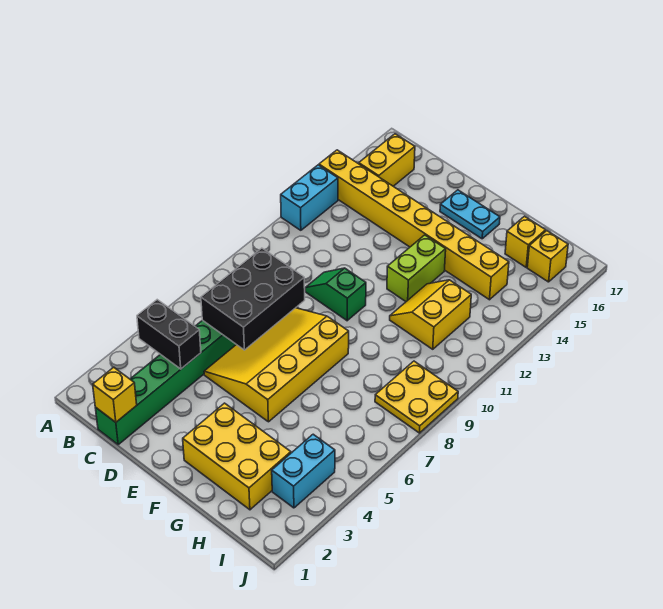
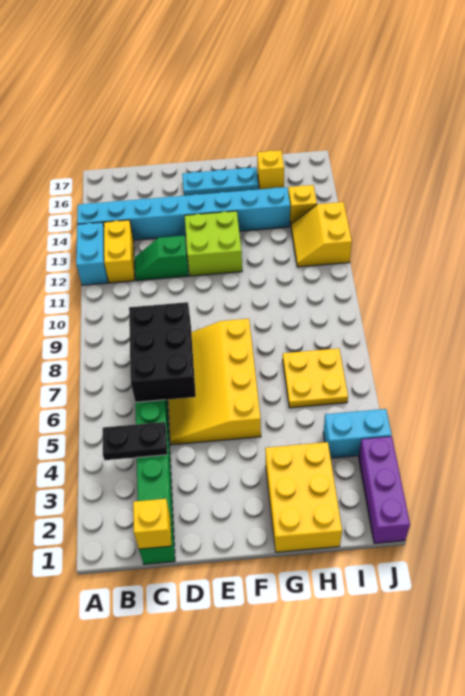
yellow 1x8 brick [319,150,509,300] -> cyan 1x8 brick [77,187,290,240]
black 1x2 brick [137,300,201,369] -> black 1x2 plate [103,422,167,460]
yellow 1x2 brick [359,134,415,186] -> yellow 1x2 brick moved to [104,220,135,283]
green 1x2 slope [305,268,366,321] -> green 1x2 slope moved to [135,236,188,281]
cyan 1x2 plate [440,190,500,239] -> cyan 1x3 plate [182,167,259,196]
yellow 2x3 brick [183,403,291,510] -> yellow 2x3 brick turned to [265,442,342,552]
lime 1x2 brick [387,235,446,301] -> lime 2x2 brick [185,211,242,276]
yellow 2x2 slope [390,280,471,349] -> yellow 2x2 slope moved to [291,202,352,267]
cyan 1x2 brick [272,434,335,508] -> cyan 1x2 brick turned to [323,409,392,458]
yellow 2x2 plate [375,361,458,433] -> yellow 2x2 plate moved to [283,348,348,408]
yellow 1x1 brick [527,231,568,282] -> yellow 1x1 brick moved to [288,185,317,224]
none -> purple 1x3 brick [359,436,410,543]

